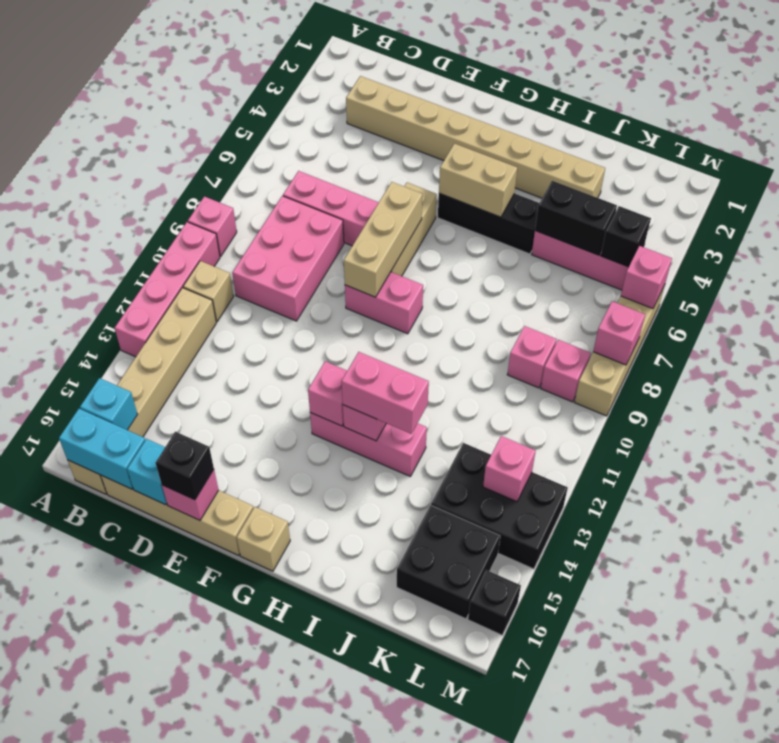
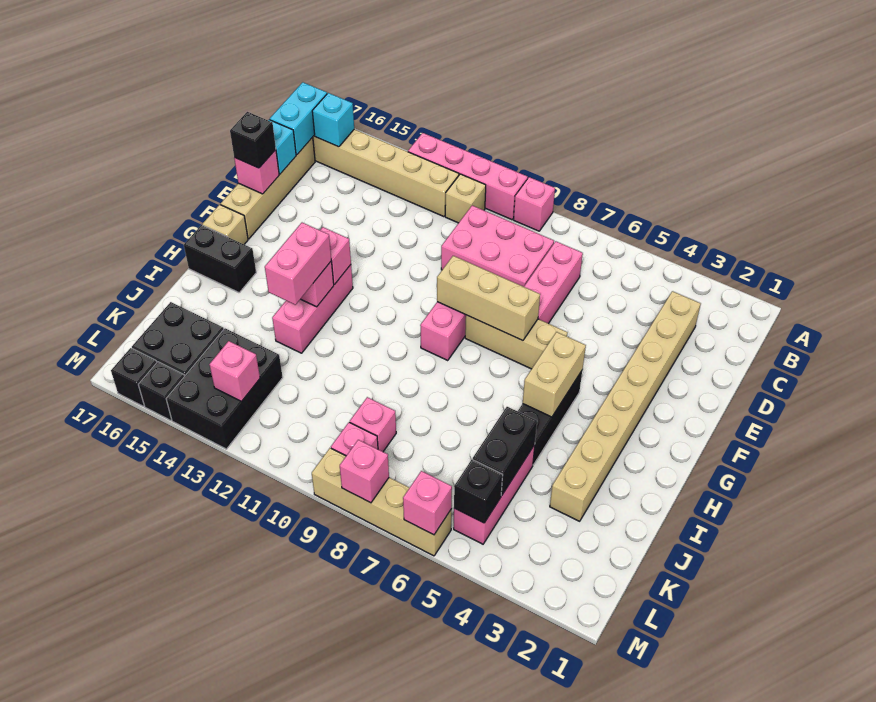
none -> black 1x2 brick [184,225,256,293]
none -> black 1x1 brick [138,362,185,420]

